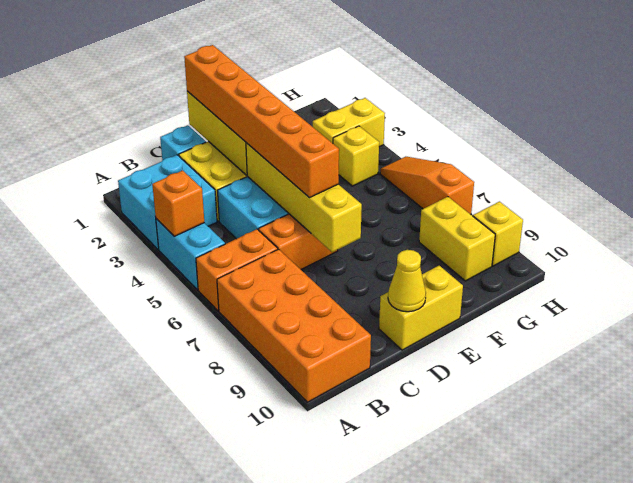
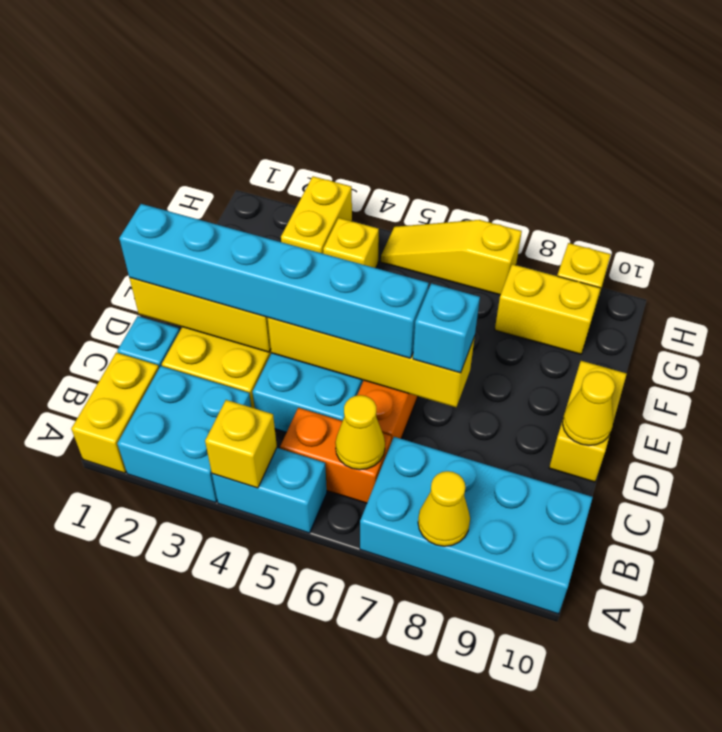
none -> yellow 1x2 brick [71,353,159,473]
orange 1x1 brick [152,170,204,236] -> yellow 1x1 brick [205,400,277,488]
orange 1x2 brick [196,229,278,311] -> orange 1x2 brick turned to [280,408,391,503]
orange 2x4 brick [217,249,371,402] -> cyan 2x4 brick [360,437,593,614]
none -> yellow 1x1 cone [418,471,470,546]
none -> yellow 1x1 cone [335,395,385,470]
orange 1x6 brick [184,45,339,198] -> cyan 1x6 brick [119,204,429,358]
none -> cyan 1x1 brick [413,283,480,373]
orange 1x3 slope [380,157,474,214] -> yellow 1x3 slope [381,220,522,295]

